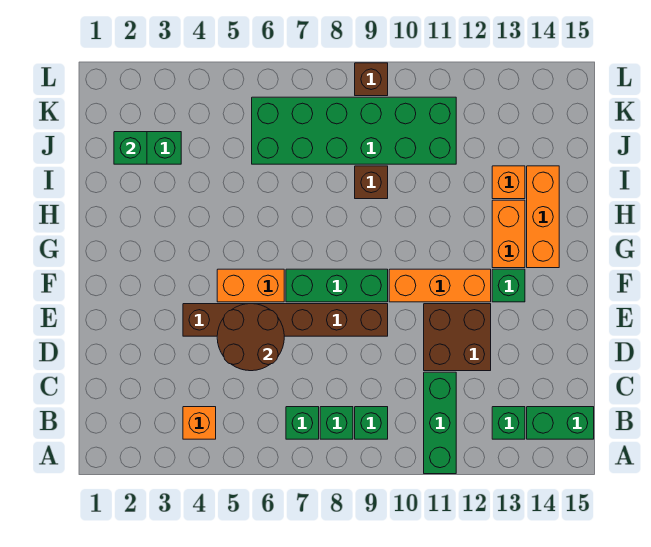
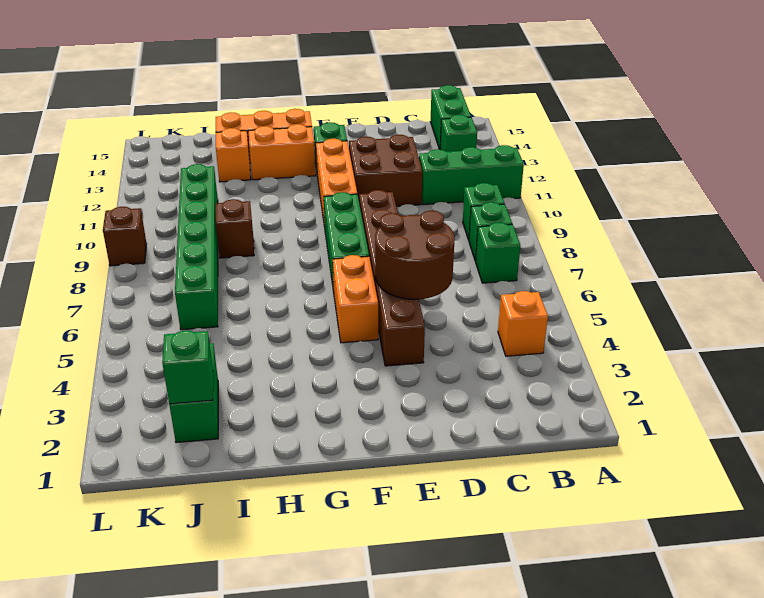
green 2x6 brick [252,97,456,164] -> green 1x6 brick [175,164,218,330]

